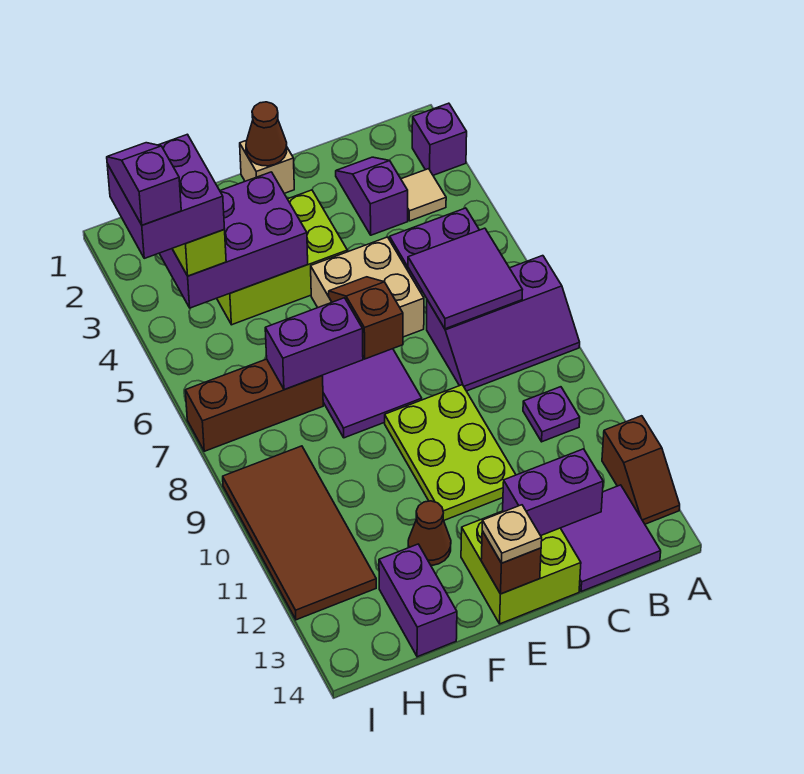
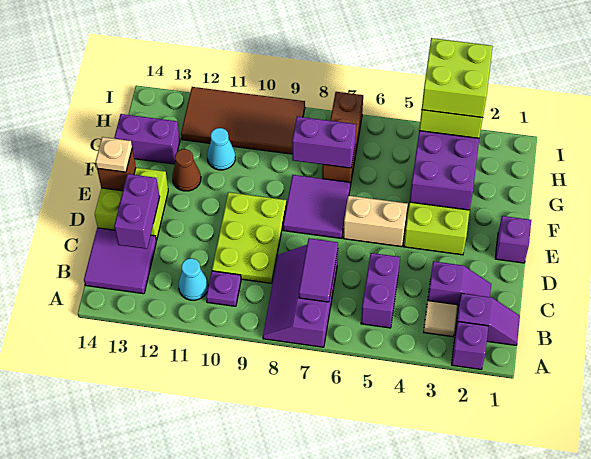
brown 1x2 slope [602,416,680,524] -> none
purple 2x2 tile [408,228,522,329] -> purple 1x2 tile [299,238,338,302]
none -> cyan 1x1 cone [179,258,208,300]
tan 2x2 brick [311,237,424,337] -> tan 1x2 brick [343,196,408,247]
lime 2x3 plate [385,385,516,520] -> lime 2x3 plate turned to [212,192,286,283]
tan 1x1 brick [240,140,294,193] -> purple 1x1 brick [495,216,531,263]
brown 1x1 cone [246,102,287,166] -> none
brown 1x2 slope [329,277,403,359] -> none
purple 1x2 brick [265,298,363,390] -> purple 1x2 brick turned to [292,117,356,168]
none -> cyan 1x1 cone [207,128,235,170]
purple 2x2 brick [107,134,225,258] -> lime 2x2 brick [422,38,493,118]
purple 1x2 slope [107,143,181,225] -> purple 1x2 slope moved to [455,293,520,345]

